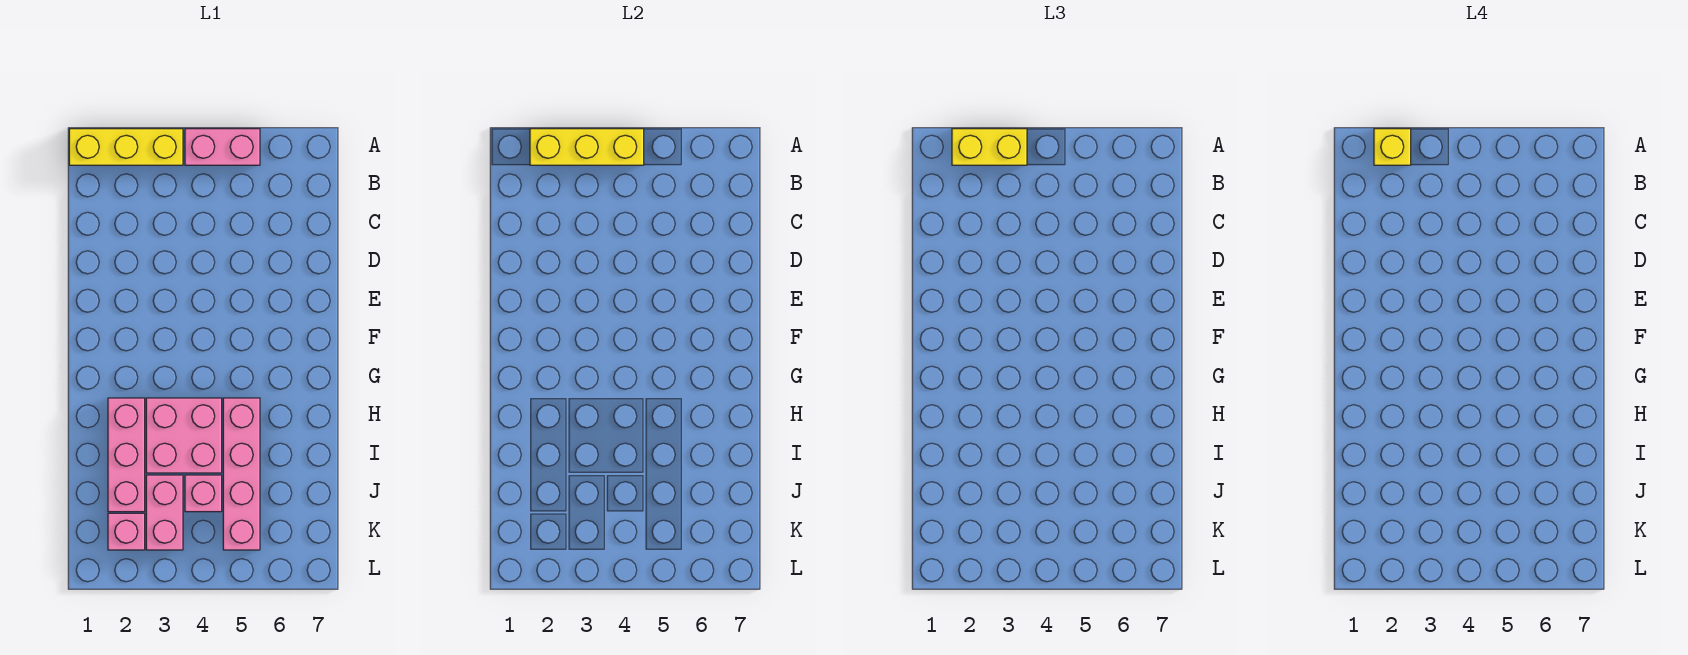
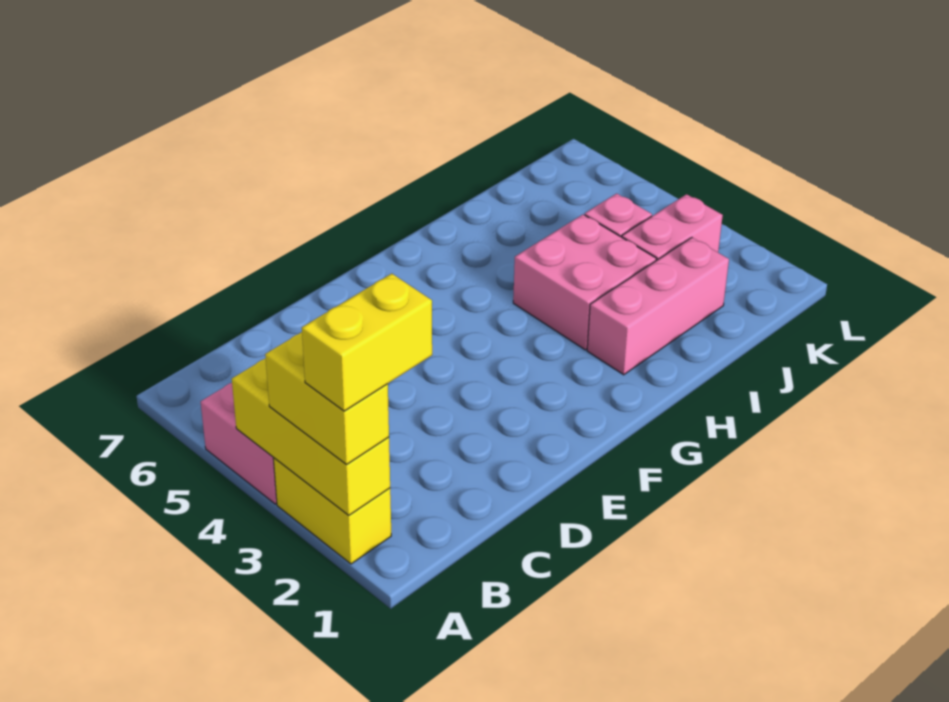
yellow 1x3 brick [69,129,183,165] -> yellow 1x2 brick [273,458,391,564]
yellow 1x1 brick [1374,129,1411,165] -> yellow 1x2 brick [302,274,432,411]
pink 1x4 brick [223,398,260,550] -> none
pink 1x1 brick [108,513,145,550] -> none

